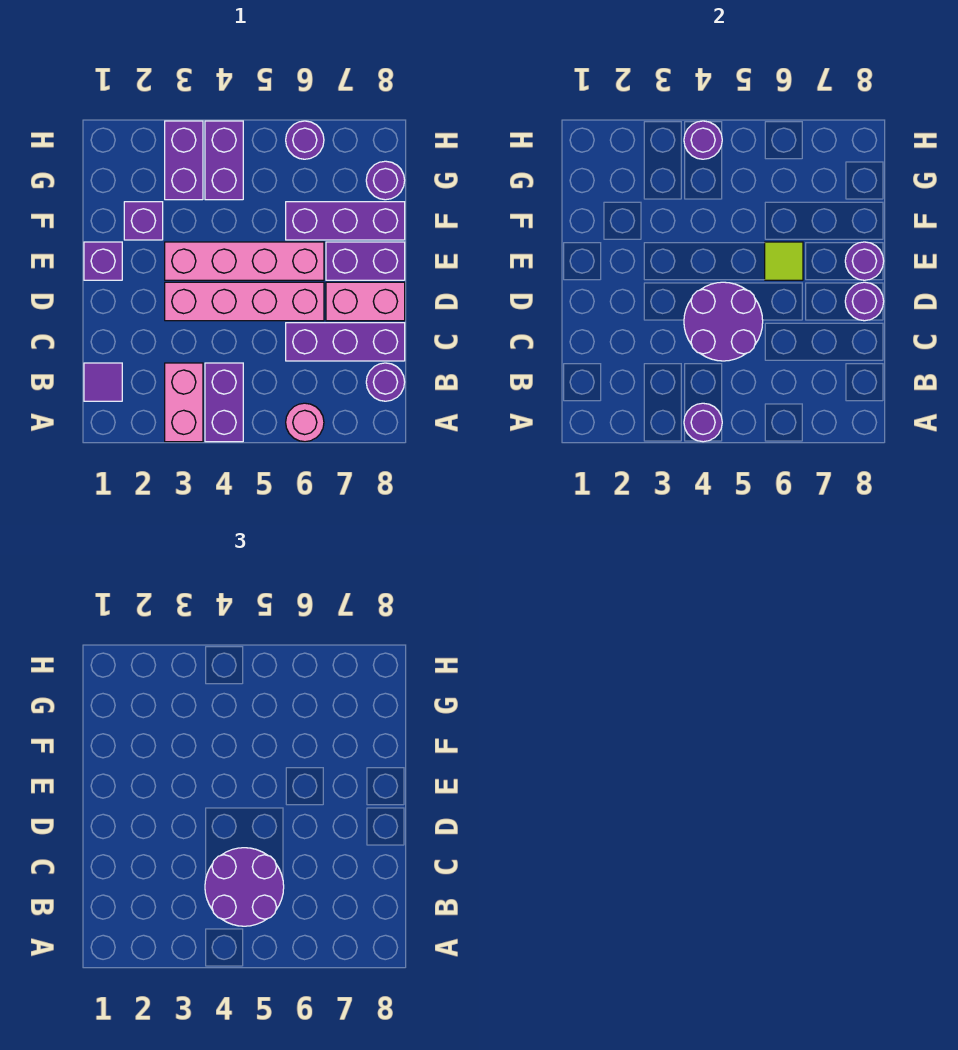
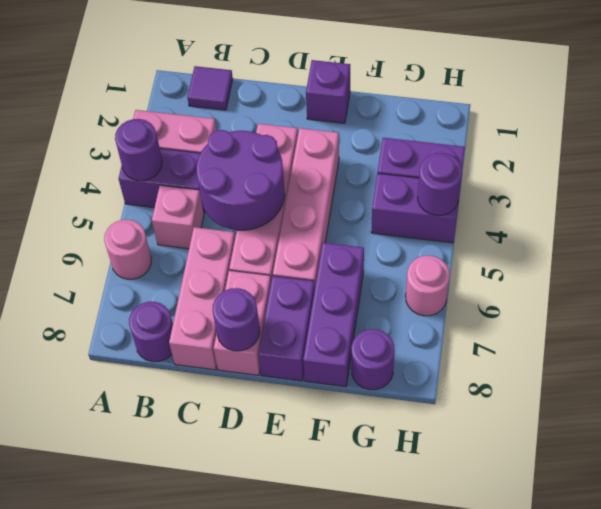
purple 2x2 round brick [205,848,284,926] -> none
none -> pink 1x1 brick [152,185,204,249]
purple 1x3 brick [286,323,405,361] -> pink 1x3 brick [169,227,235,370]
lime 1x1 tile [765,242,803,280] -> none
purple 1x1 round brick [845,242,884,280] -> none
purple 1x1 brick [124,202,163,240] -> none
purple 1x1 round brick [286,121,324,159] -> pink 1x1 round brick [406,256,450,316]

